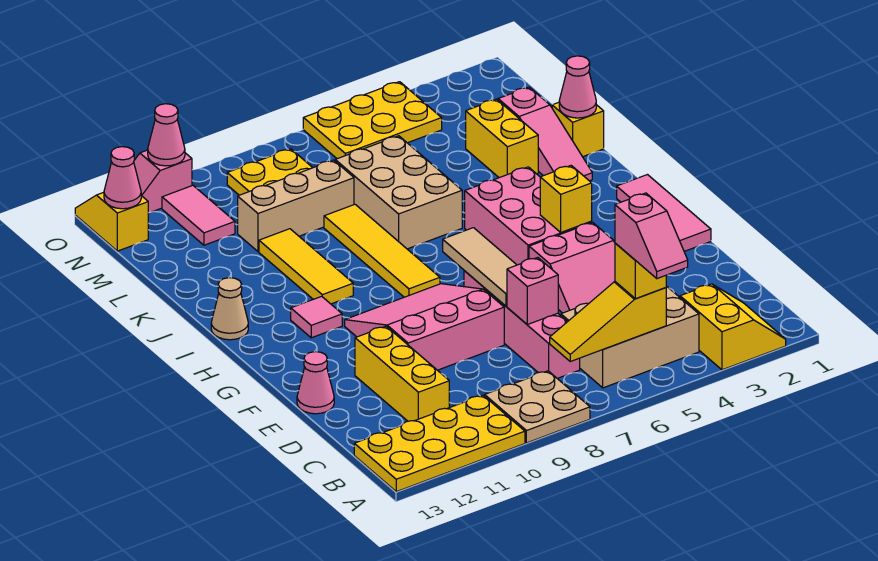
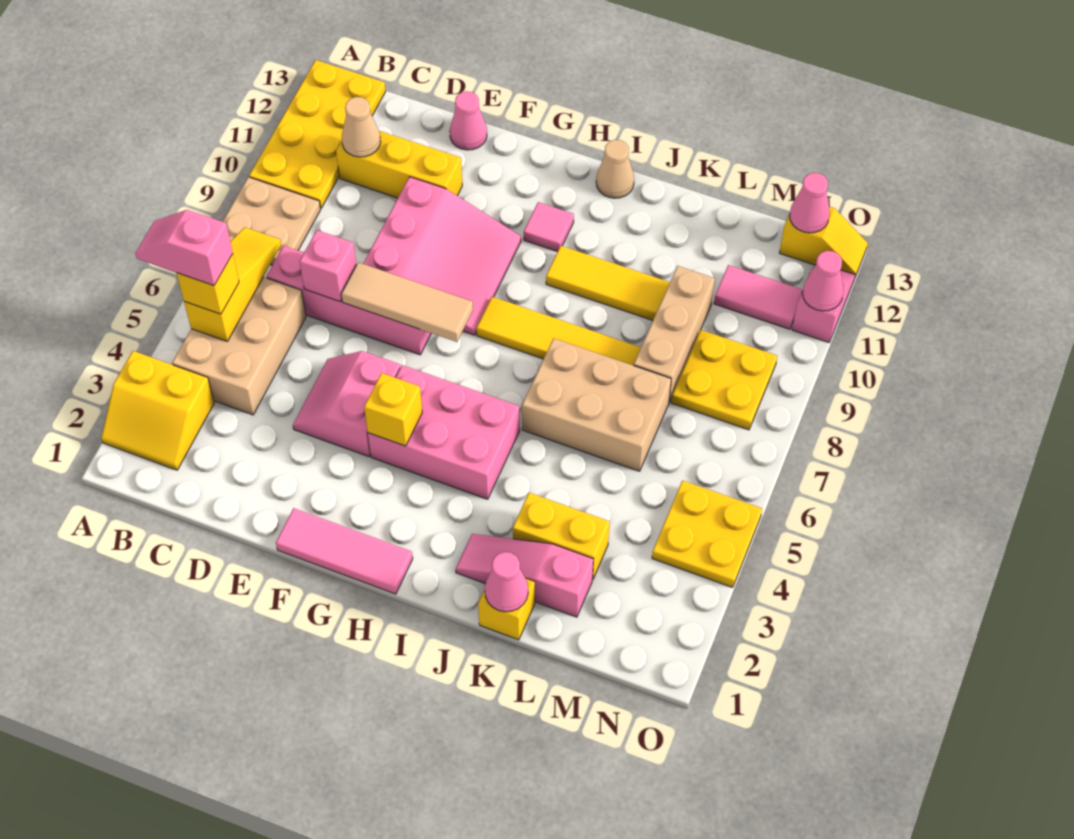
none -> tan 1x1 cone [342,97,381,157]
yellow 2x3 plate [303,82,442,159] -> yellow 2x2 plate [652,480,762,587]

